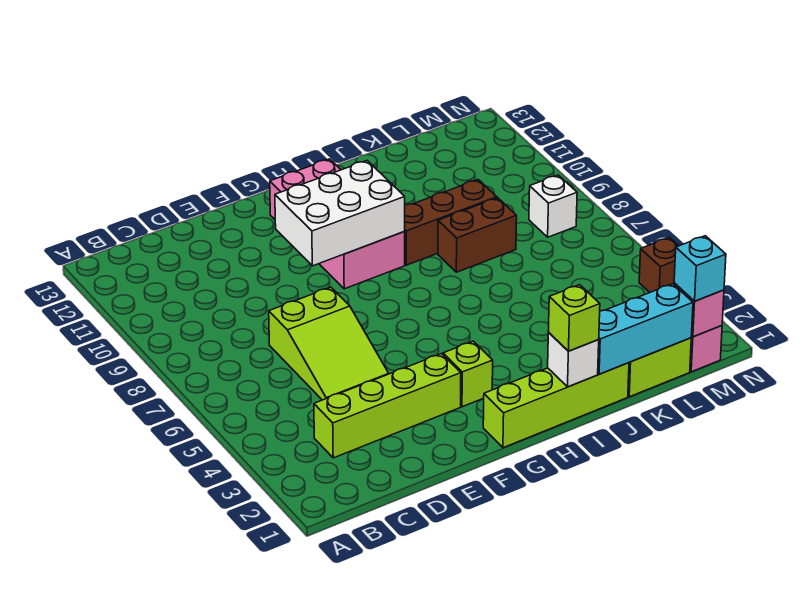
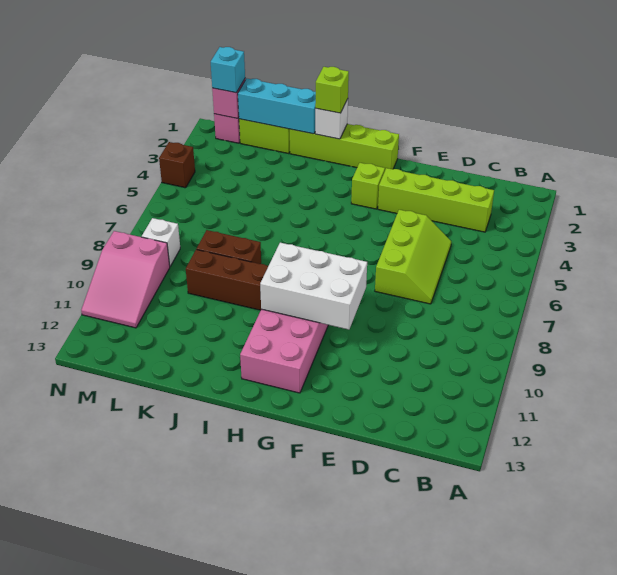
lime 2x3 slope [269,287,389,400] -> lime 2x3 slope turned to [375,210,451,304]
none -> pink 2x3 slope [81,231,170,328]

